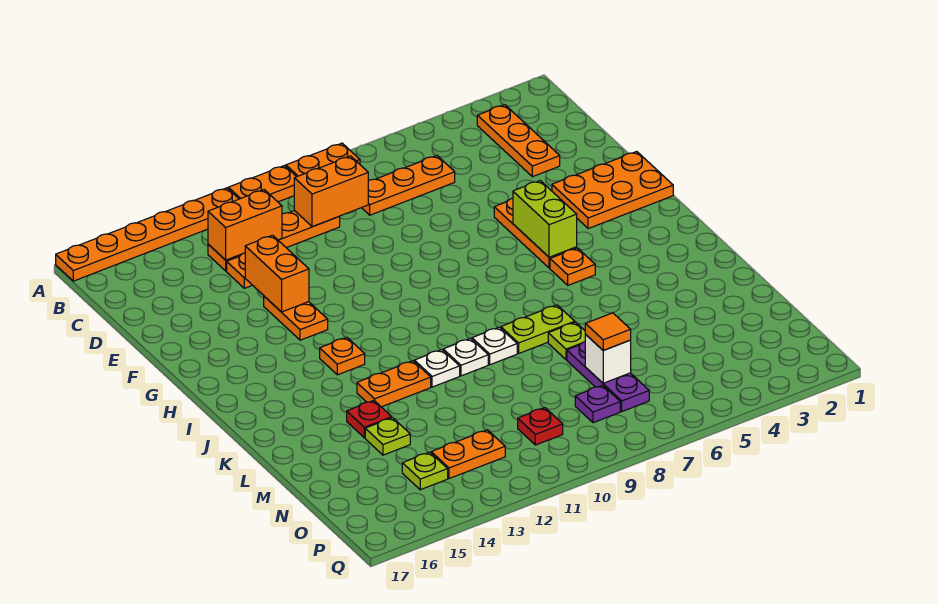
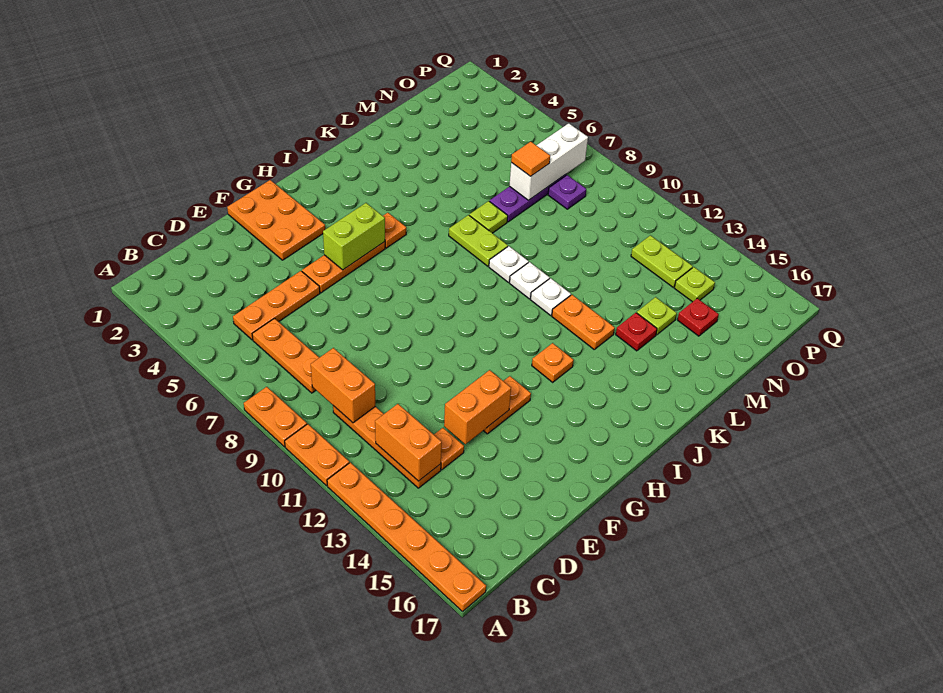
orange 1x3 plate [477,105,560,177] -> orange 1x3 plate moved to [233,271,320,340]
white 1x1 brick [585,335,631,383] -> white 1x3 brick [509,123,588,200]
red 1x1 plate [518,408,563,445] -> red 1x1 plate moved to [677,298,719,336]
orange 1x2 plate [431,430,505,479] -> lime 1x2 plate [631,235,693,287]

